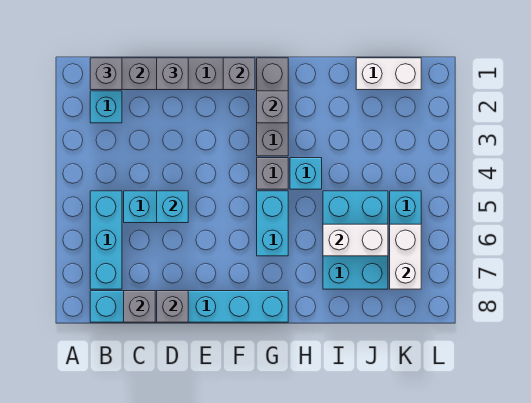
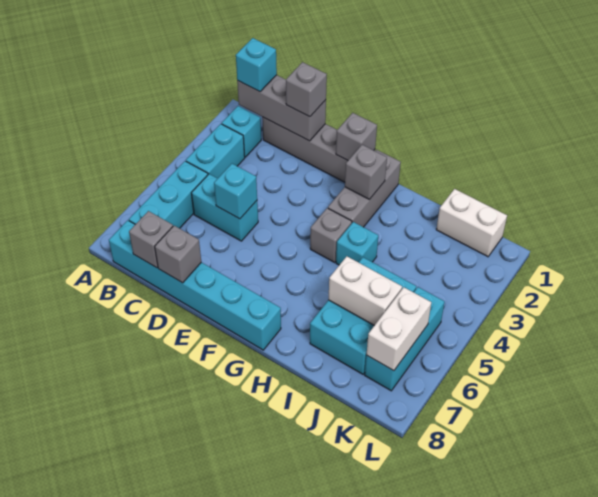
grey 1x1 brick [90,58,122,90] -> cyan 1x1 brick [236,38,277,92]
cyan 1x2 brick [257,191,288,256] -> cyan 1x2 brick moved to [186,124,245,178]

